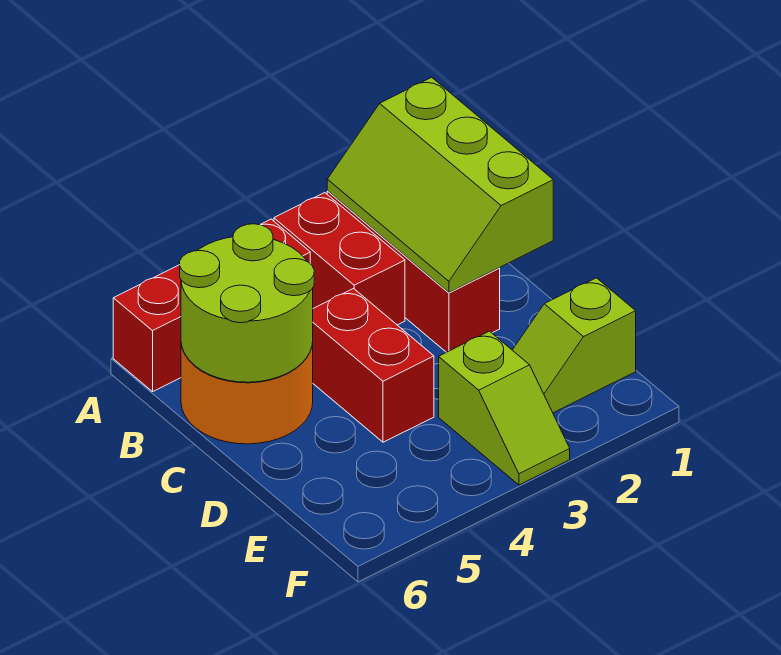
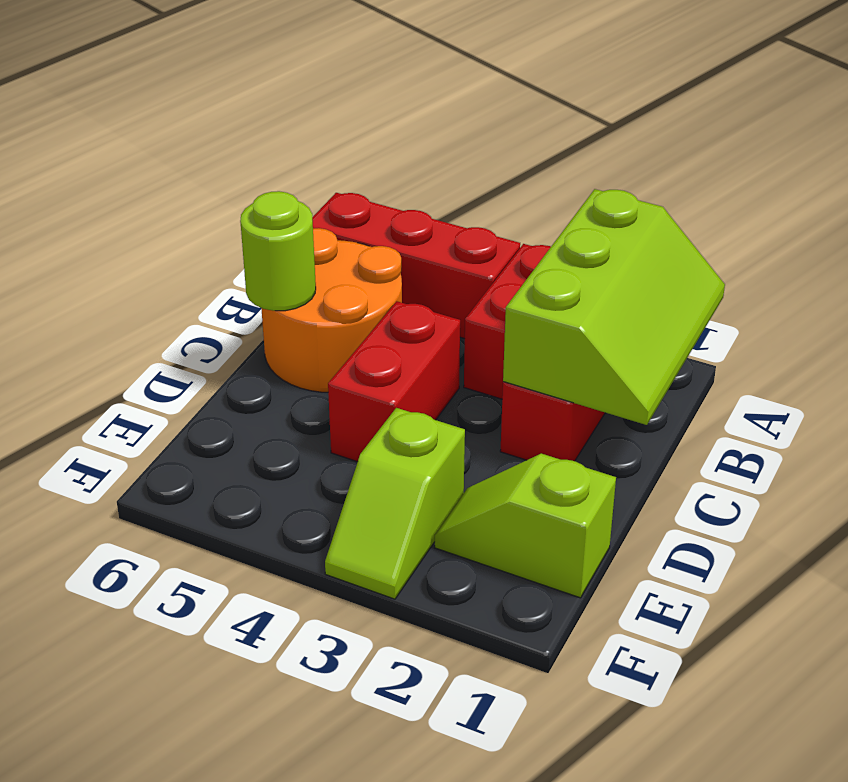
lime 2x3 slope [327,77,553,293] -> lime 2x3 slope turned to [503,189,725,425]
lime 2x2 round brick [180,224,314,382] -> lime 1x1 round brick [240,191,316,311]

